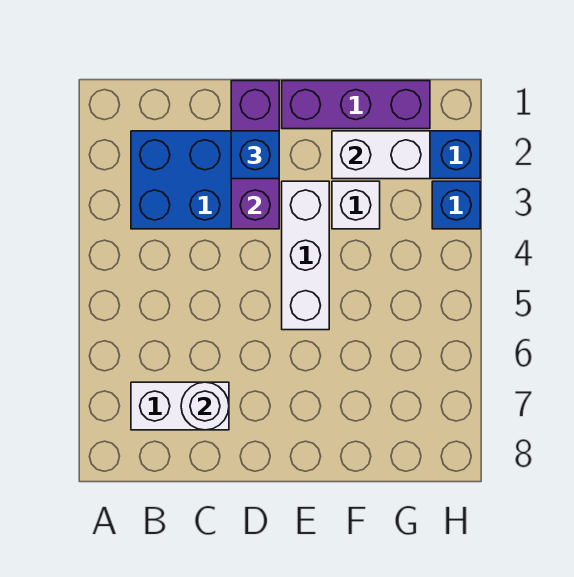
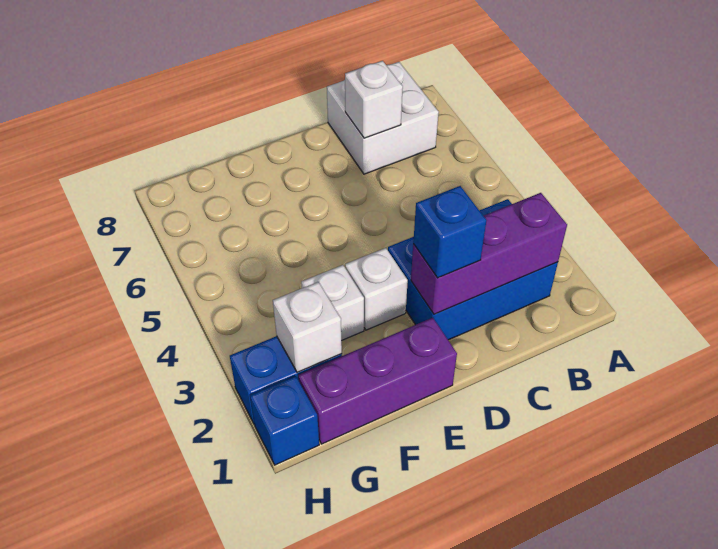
white 1x2 brick [131,382,229,430] -> white 2x2 brick [327,62,439,174]
white 1x1 round brick [181,382,229,430] -> white 1x1 brick [345,61,403,138]
purple 1x3 brick [231,81,279,229] -> purple 1x3 brick turned to [411,193,567,314]
white 1x3 brick [282,181,329,330] -> white 1x1 brick [345,248,408,330]
white 1x2 brick [332,131,430,179] -> white 1x1 brick [273,282,342,373]
blue 1x1 brick [432,181,480,229] -> blue 1x1 brick moved to [250,376,319,465]

